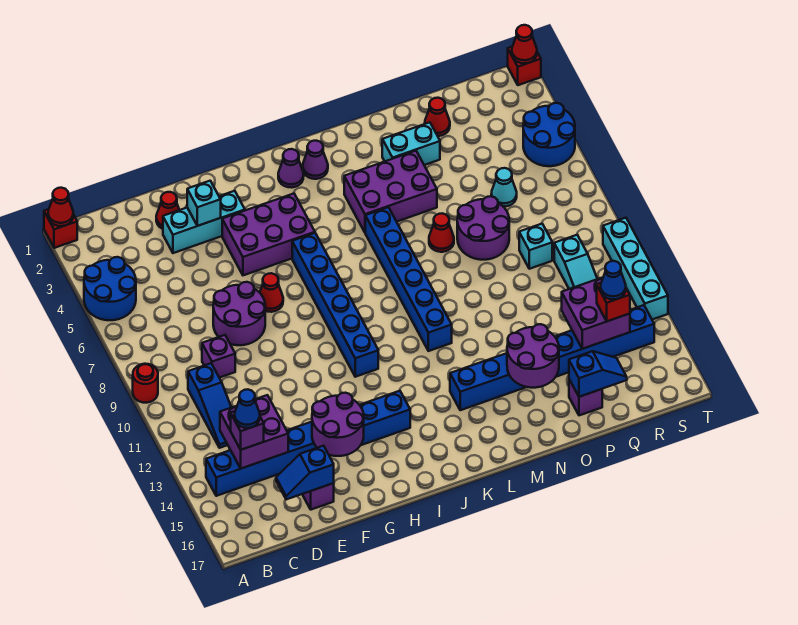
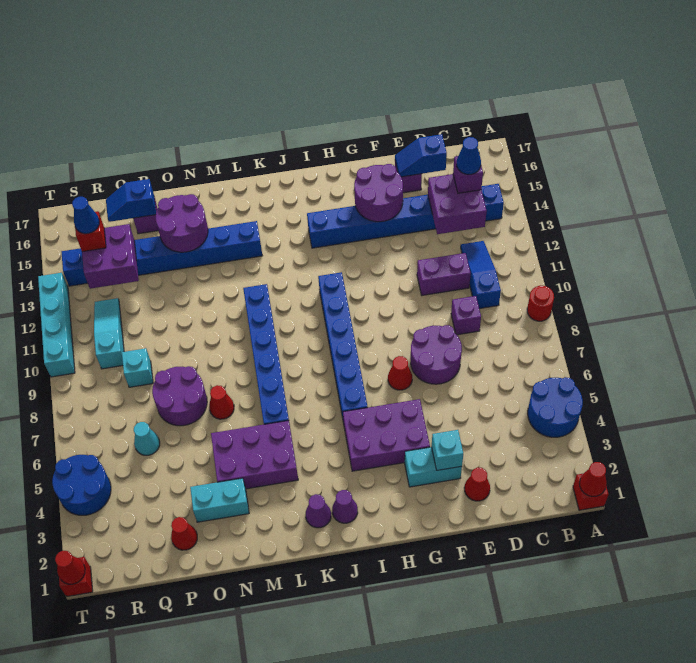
none -> purple 1x2 brick [417,253,471,295]
blue 1x2 slope [276,446,334,500] -> blue 1x2 slope turned to [395,134,447,177]
cyan 1x3 brick [163,191,245,253] -> cyan 1x2 brick [405,447,462,487]

